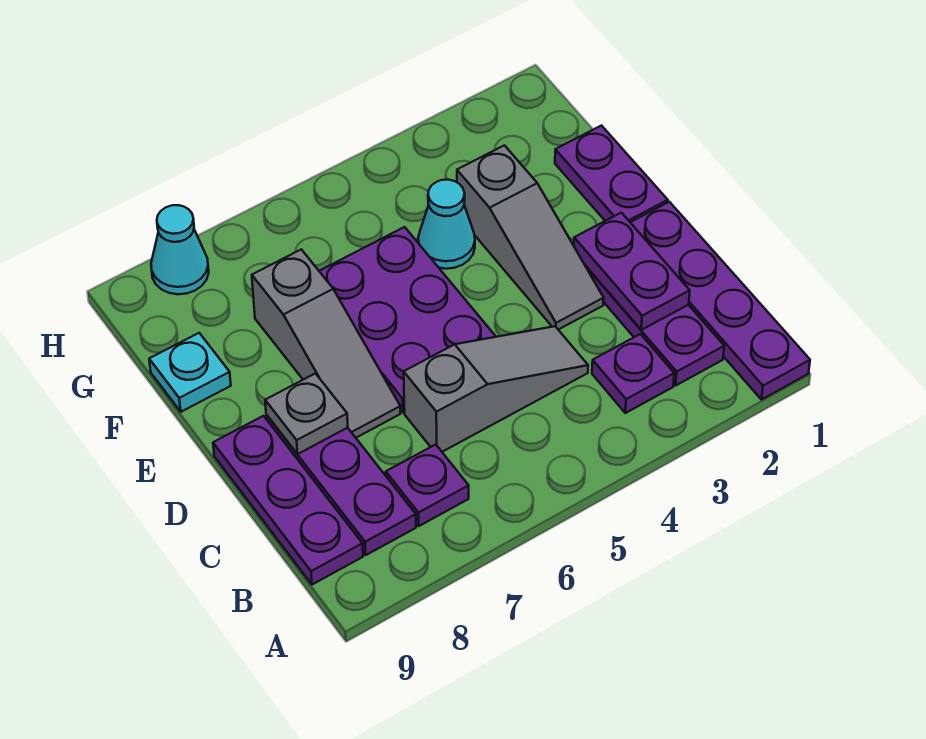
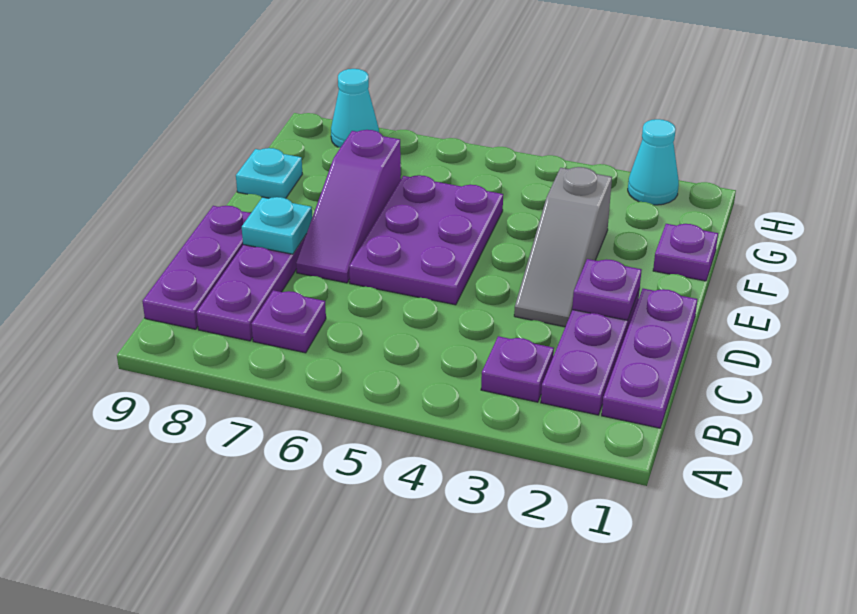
purple 1x4 plate [630,202,810,400] -> purple 1x3 plate [602,289,697,428]
purple 1x2 plate [574,213,690,330] -> purple 1x1 plate [572,259,642,320]
grey 1x3 slope [404,326,588,452] -> none
grey 1x3 slope [252,250,401,438] -> purple 1x3 slope [296,130,401,283]
grey 1x1 plate [265,373,348,454] -> cyan 1x1 plate [242,197,312,254]
purple 1x2 plate [555,126,668,222] -> purple 1x1 plate [653,224,718,281]
cyan 1x1 cone [418,180,475,269] -> cyan 1x1 cone moved to [628,119,679,205]

